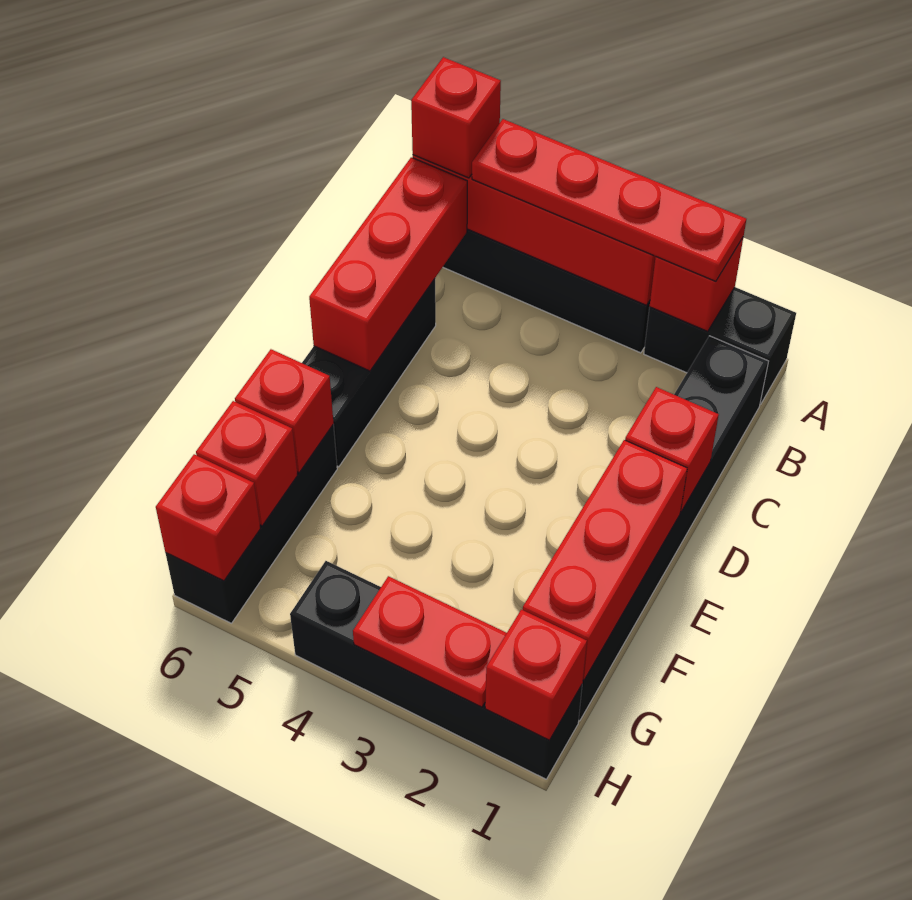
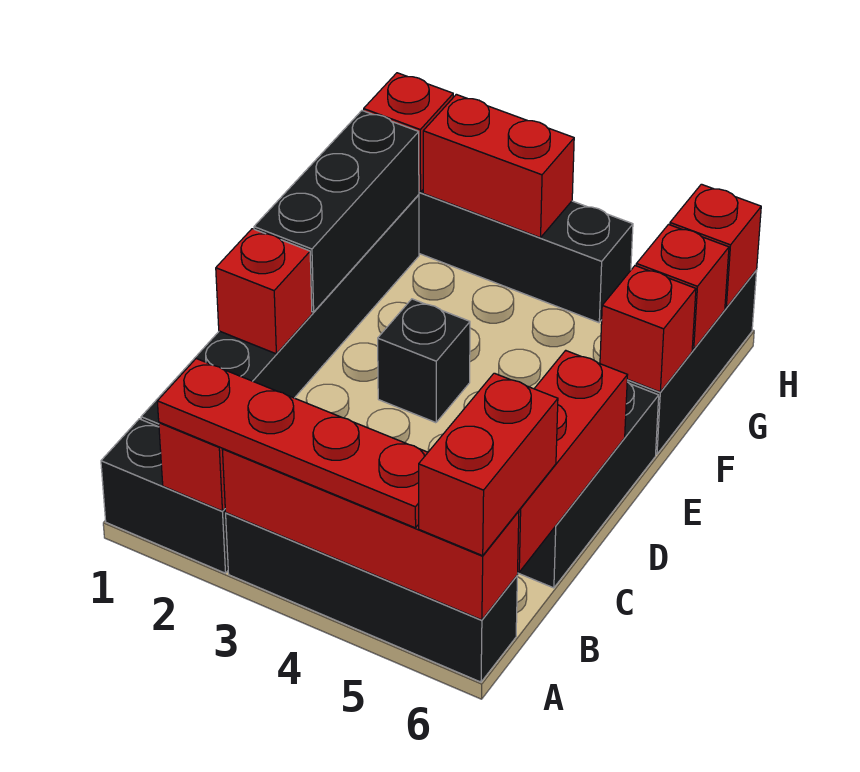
red 1x1 brick [411,57,501,178] -> red 1x2 brick [419,373,558,556]
red 1x3 brick [523,440,687,680] -> black 1x3 brick [254,111,419,312]
none -> black 1x1 brick [378,299,470,423]
red 1x2 plate [353,576,507,707] -> red 1x2 brick [423,94,574,238]

